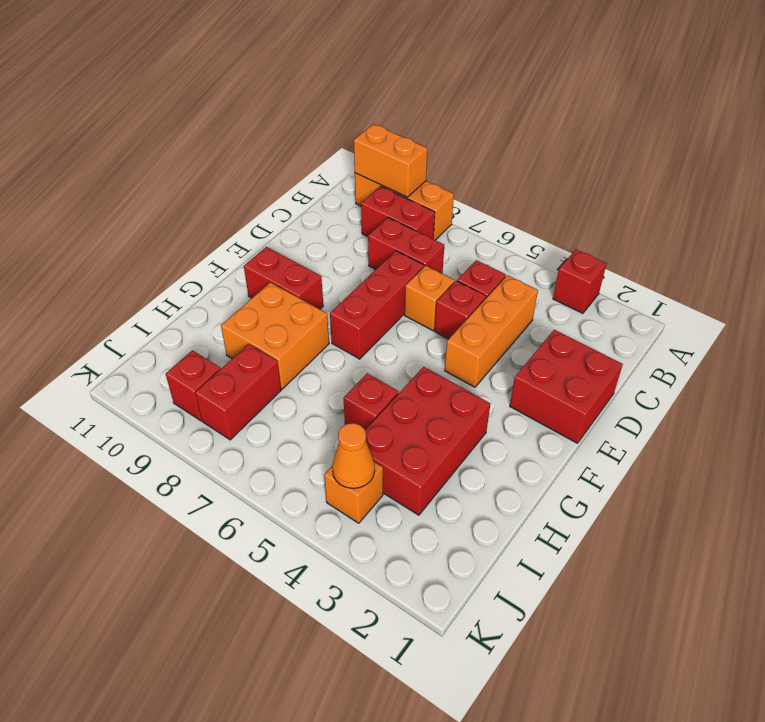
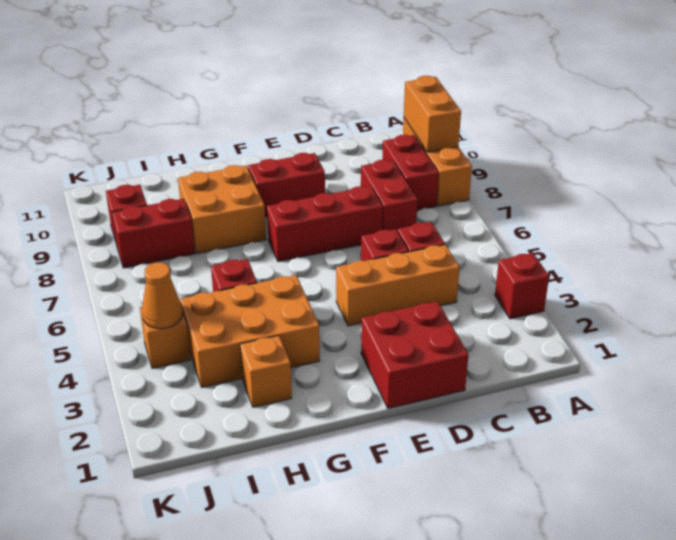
orange 1x1 brick [405,266,455,331] -> orange 1x1 brick moved to [240,336,292,407]
red 1x2 brick [244,247,323,309] -> red 1x2 brick turned to [248,153,325,217]
red 2x3 brick [365,367,490,515] -> orange 2x3 brick [180,275,320,387]

